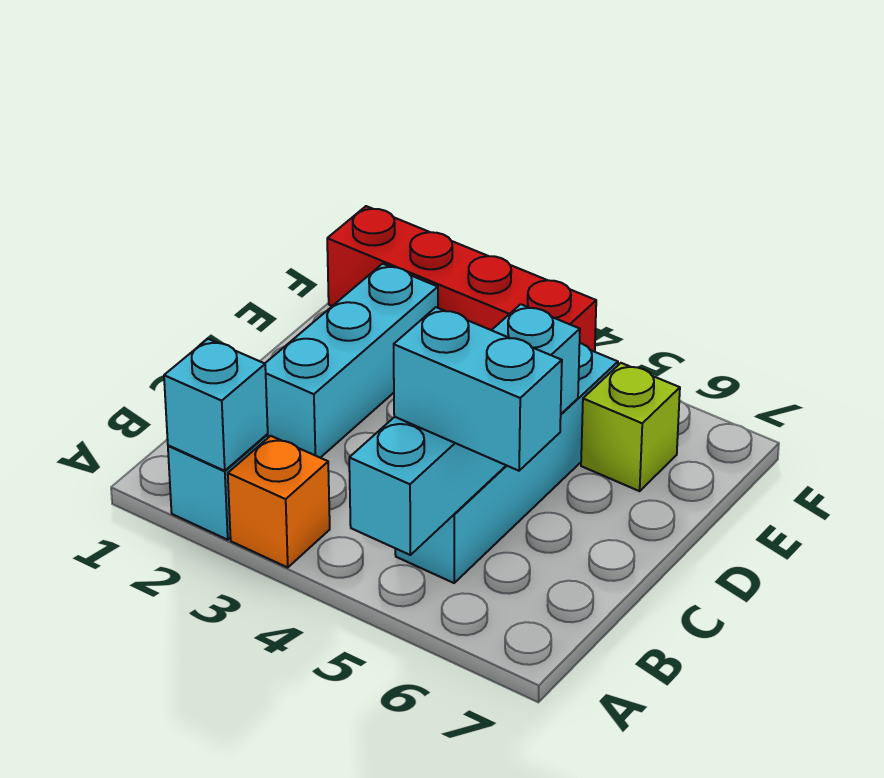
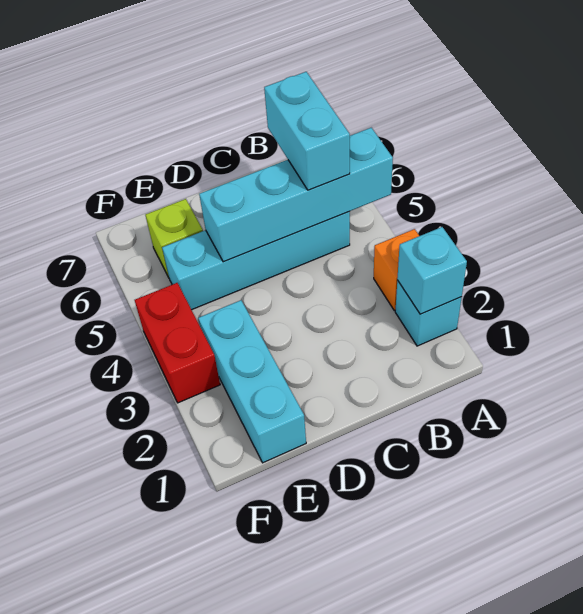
cyan 1x3 brick [265,264,438,458] -> cyan 1x3 brick turned to [198,300,306,463]
red 1x4 brick [327,206,596,352] -> red 1x2 brick [135,283,220,403]

